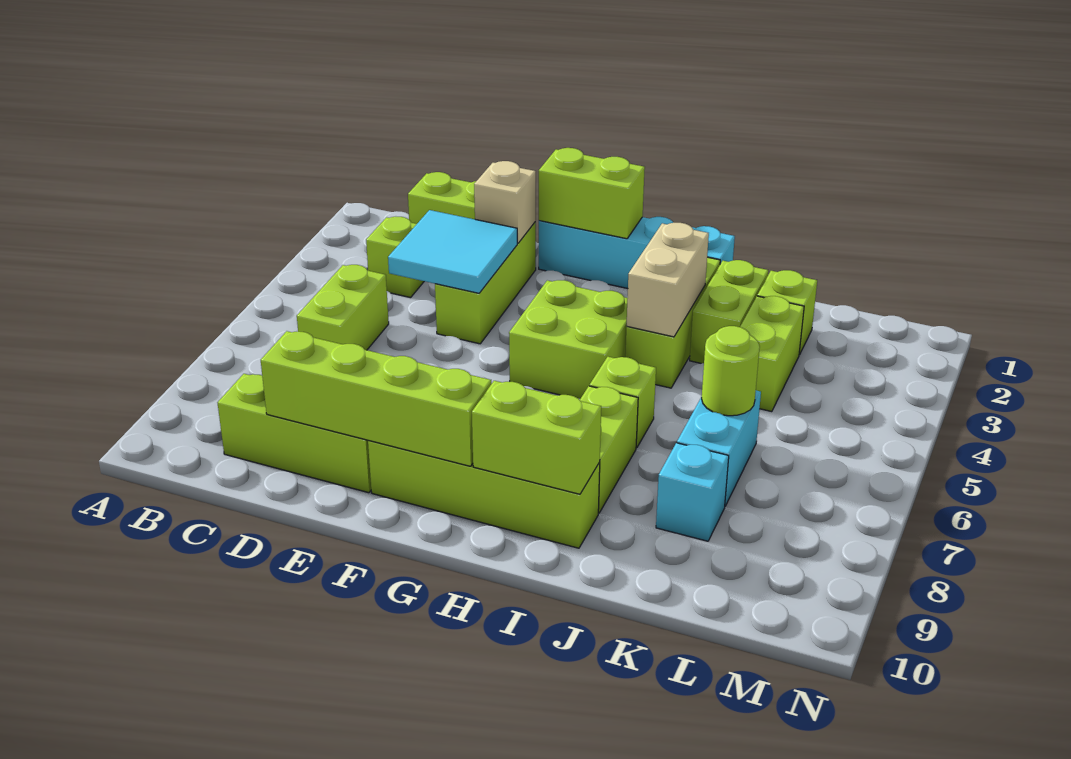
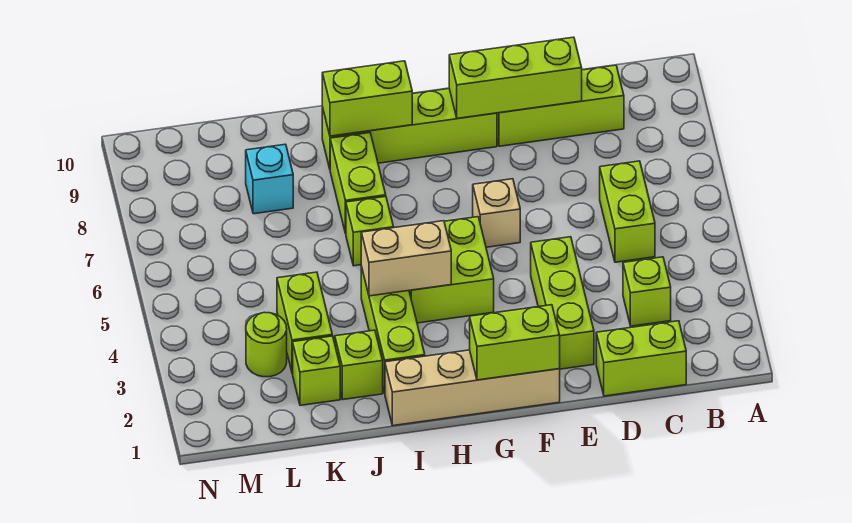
cyan 2x2 tile [388,210,517,293] -> none
lime 1x4 brick [261,331,492,466] -> lime 1x3 brick [449,37,582,118]
tan 1x1 brick [474,161,536,243] -> tan 1x1 brick moved to [473,179,520,247]
cyan 1x4 brick [539,217,735,288] -> tan 1x4 brick [385,350,560,426]
tan 1x2 brick [627,223,709,337] -> tan 1x2 brick turned to [361,221,451,296]
lime 1x2 brick [690,260,768,364] -> lime 1x1 brick [335,330,383,400]
cyan 1x2 brick [677,391,761,506] -> none
lime 1x1 round brick [702,326,760,416] -> lime 1x1 round brick moved to [246,312,287,377]

